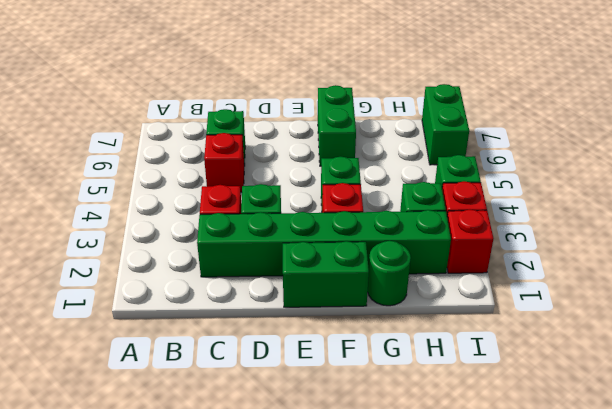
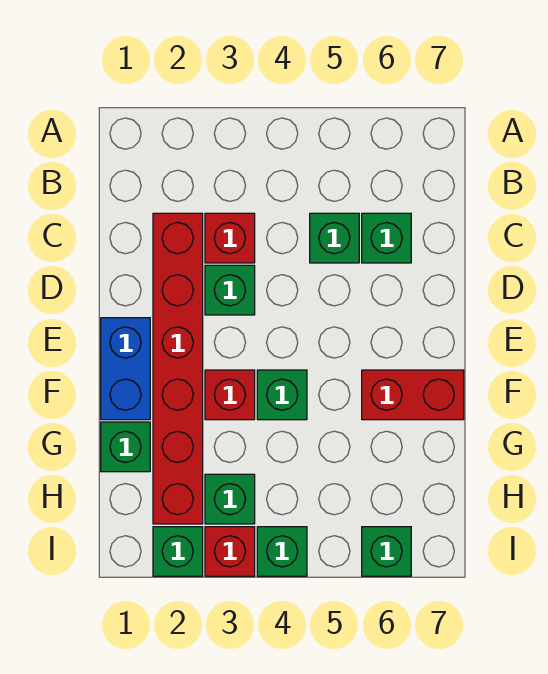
green 1x6 brick [197,210,451,277] -> red 1x6 brick [153,213,203,524]
red 1x1 brick [204,133,244,192] -> green 1x1 brick [310,213,359,263]
green 1x2 brick [283,241,369,307] -> blue 1x2 brick [101,318,150,420]
green 1x2 brick [318,85,356,166] -> red 1x2 brick [362,370,464,420]
green 1x1 round brick [368,241,411,306] -> green 1x1 brick [101,422,150,472]
red 1x1 brick [447,209,493,273] -> green 1x1 brick [153,527,203,576]
green 1x2 brick [422,84,469,165] -> green 1x1 brick [362,527,411,576]

